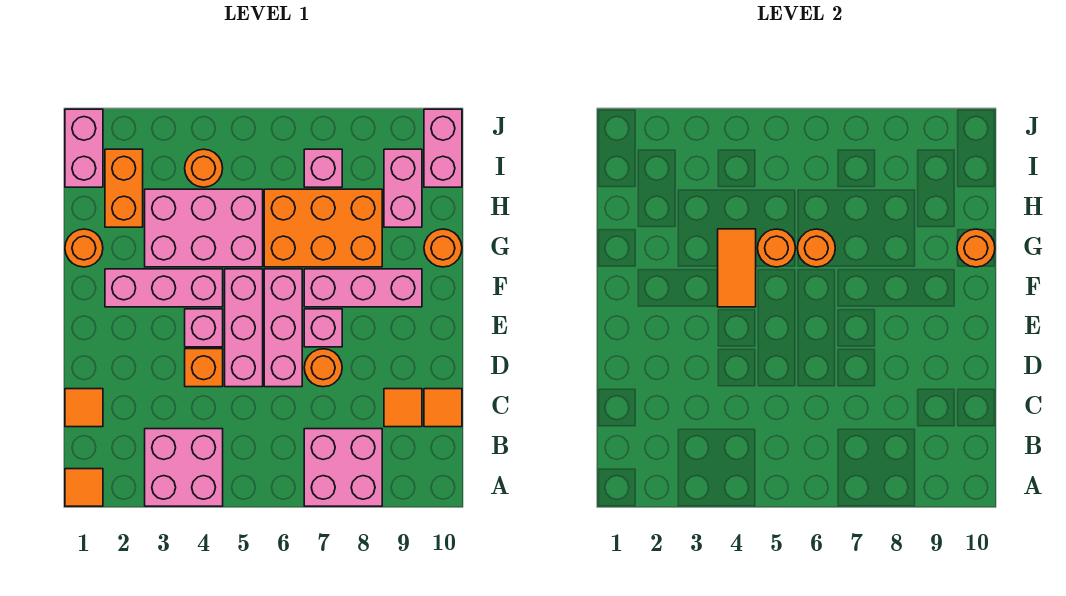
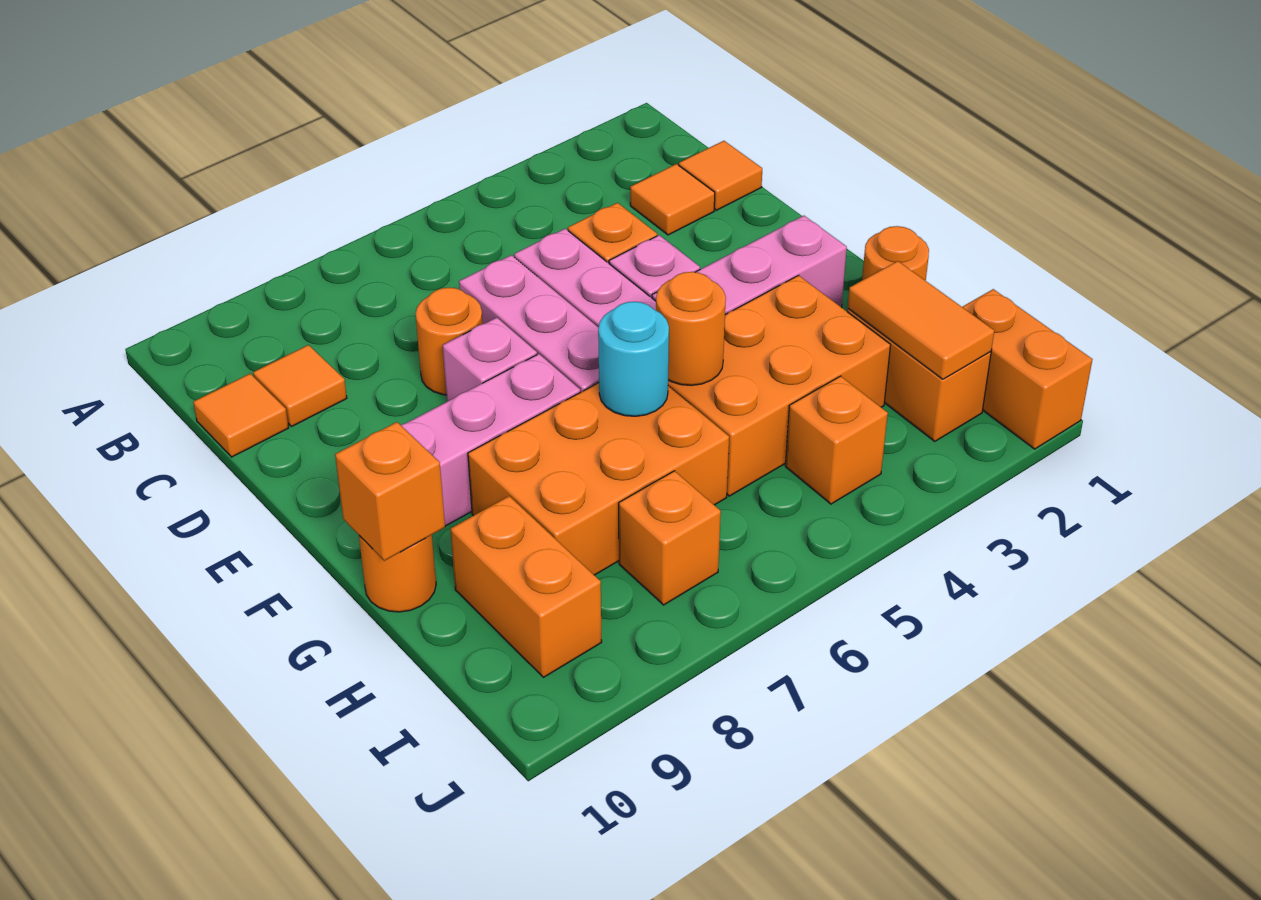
orange 1x1 tile [65,469,103,506] -> orange 1x1 tile moved to [630,164,715,235]
pink 2x2 brick [145,429,223,506] -> none
pink 2x2 brick [304,429,382,506] -> none
orange 1x2 tile [718,229,756,307] -> orange 1x2 tile moved to [848,261,994,379]
pink 2x3 brick [145,189,263,267] -> orange 2x3 brick [668,275,891,496]
orange 1x1 round brick [797,229,835,267] -> cyan 1x1 round brick [598,302,669,416]
orange 1x1 round brick [957,229,995,267] -> orange 1x1 brick [335,422,445,561]
pink 1x2 brick [384,149,422,227] -> orange 1x2 brick [450,496,602,677]
pink 1x2 brick [65,109,103,187] -> orange 1x2 brick [963,289,1092,449]
orange 1x1 round brick [185,149,223,187] -> orange 1x1 brick [785,376,888,504]
pink 1x1 brick [304,149,342,187] -> orange 1x1 brick [619,471,721,605]
pink 1x2 brick [424,109,462,187] -> none

